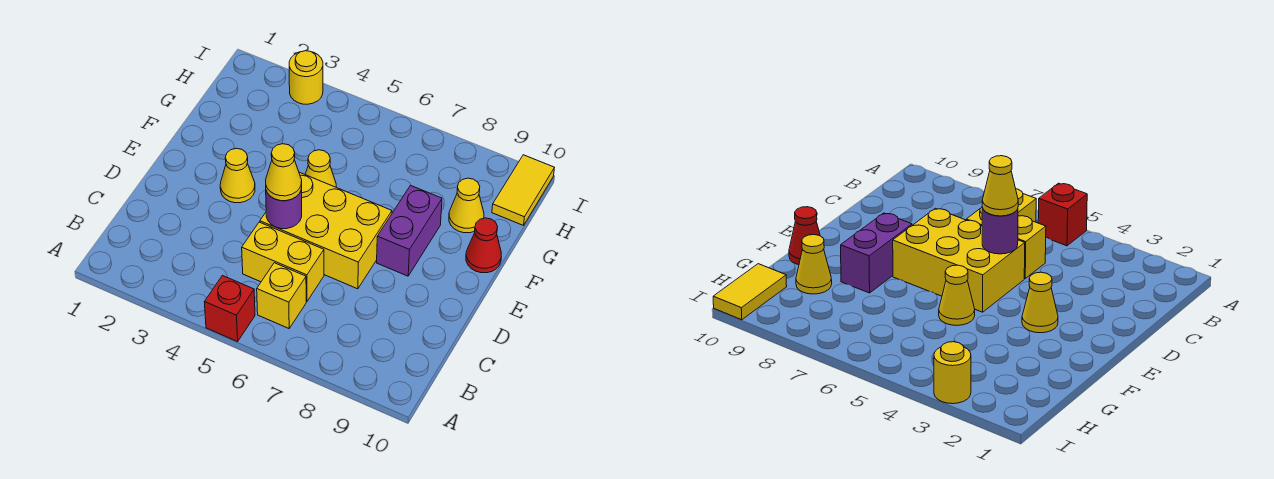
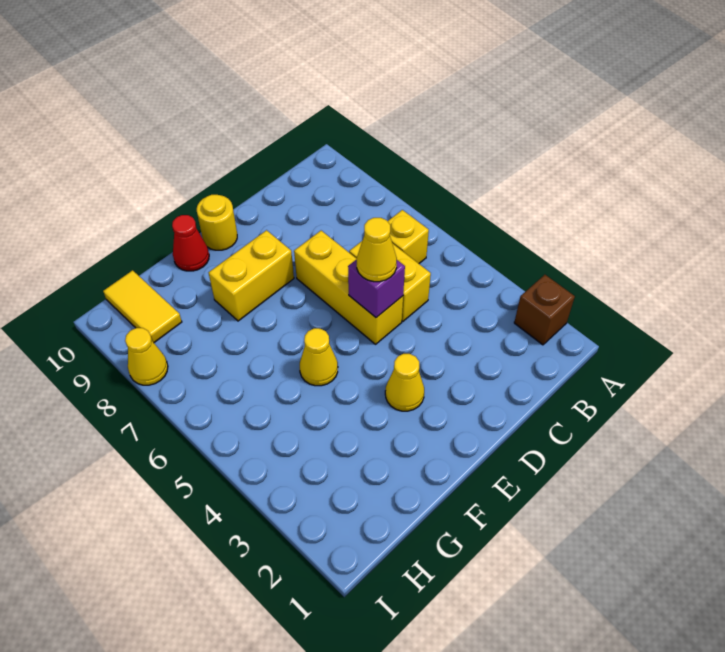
none -> brown 1x1 brick [514,275,575,345]
red 1x1 brick [205,276,255,342] -> none
yellow 2x3 brick [260,172,392,289] -> yellow 1x3 brick [294,231,403,344]
purple 1x1 round brick [266,188,302,229] -> purple 1x1 brick [348,259,405,318]
purple 1x2 brick [377,185,442,276] -> yellow 1x2 brick [209,230,294,321]
yellow 1x1 cone [449,178,484,233] -> yellow 1x1 cone moved to [125,328,168,385]
yellow 1x2 tile [492,155,554,225] -> yellow 1x2 tile turned to [103,270,182,343]
yellow 1x1 round brick [289,51,323,104] -> yellow 1x1 round brick moved to [197,195,237,250]

